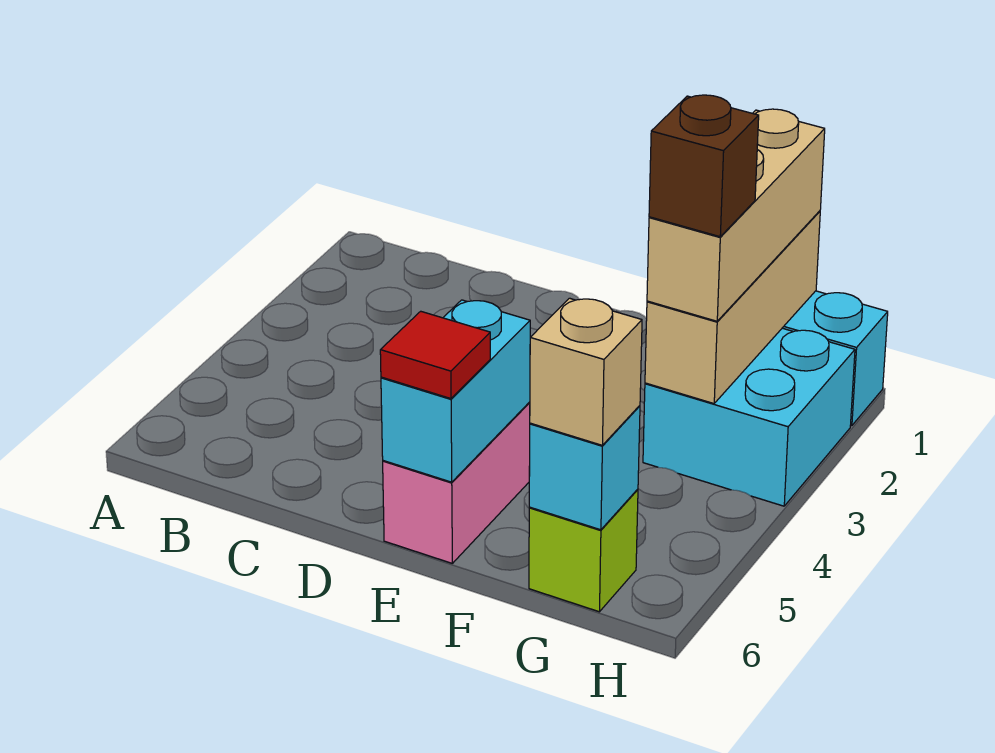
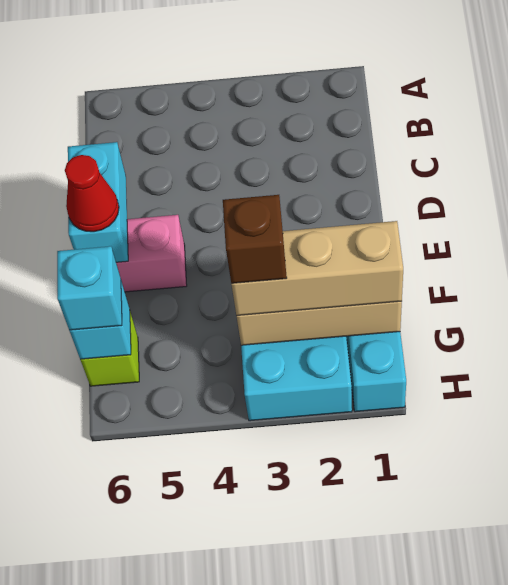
cyan 1x2 brick [381,300,530,482] -> cyan 1x2 brick turned to [68,142,128,262]
red 1x1 tile [380,311,490,399] -> red 1x1 cone [65,155,119,232]
tan 1x1 brick [530,298,642,445] -> cyan 1x1 brick [57,246,122,330]

